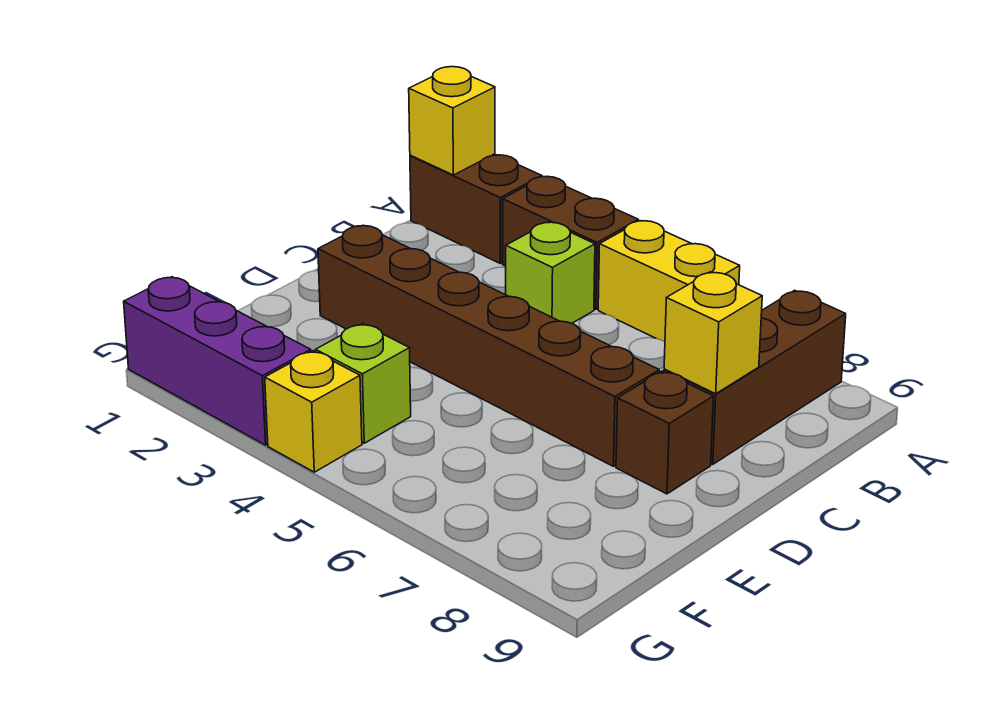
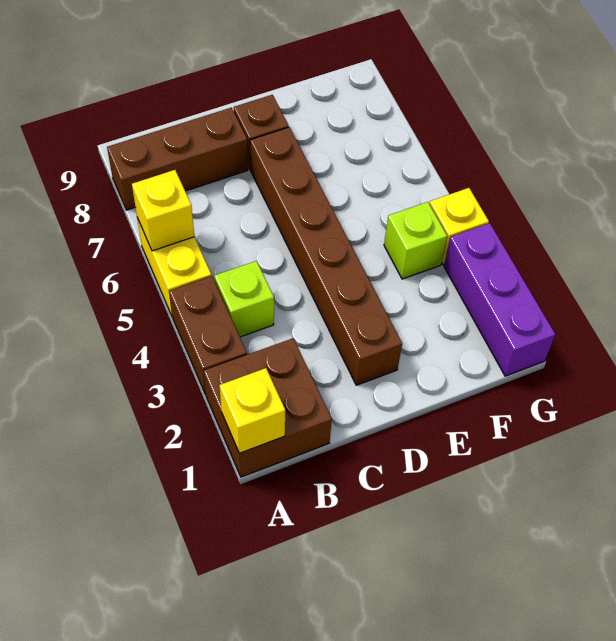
brown 1x2 brick [410,154,542,263] -> brown 2x2 brick [204,338,332,477]
yellow 1x1 brick [664,272,762,394] -> yellow 1x1 brick moved to [132,170,194,251]

